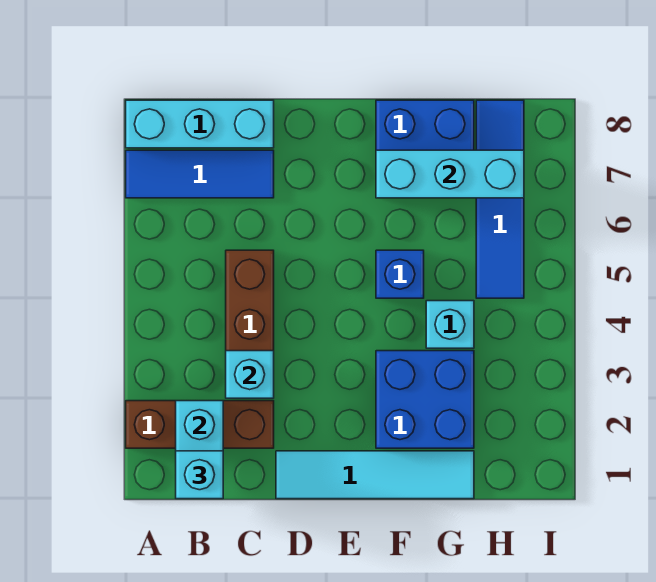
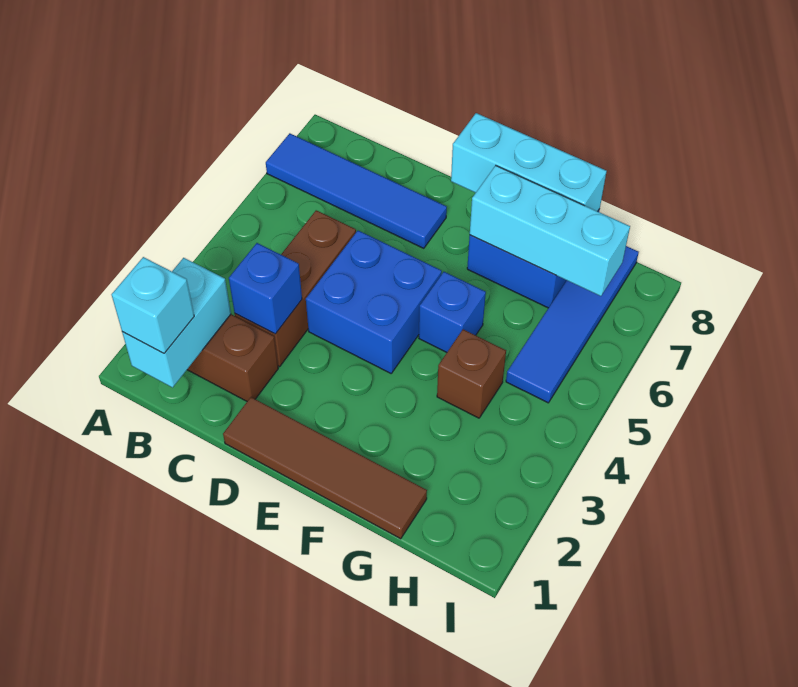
blue 1x3 tile [126,150,274,198] -> blue 1x4 tile [266,133,447,248]
cyan 1x3 brick [126,100,274,148] -> cyan 1x3 brick moved to [451,113,607,211]
cyan 1x1 brick [226,351,274,398] -> blue 1x1 brick [229,243,302,334]
cyan 1x4 tile [276,451,474,499] -> brown 1x4 tile [223,397,427,539]
blue 2x2 brick [376,351,474,448] -> blue 2x2 brick moved to [306,231,442,373]
cyan 1x1 brick [426,301,474,348] -> brown 1x1 brick [437,330,506,418]

